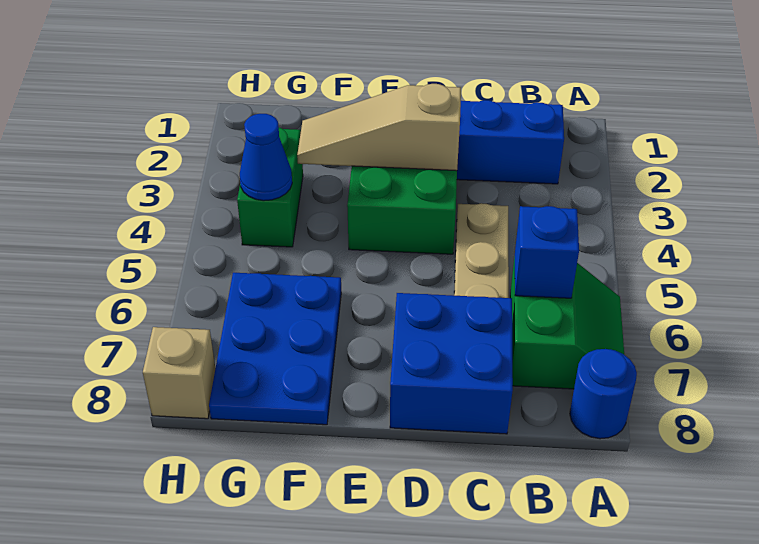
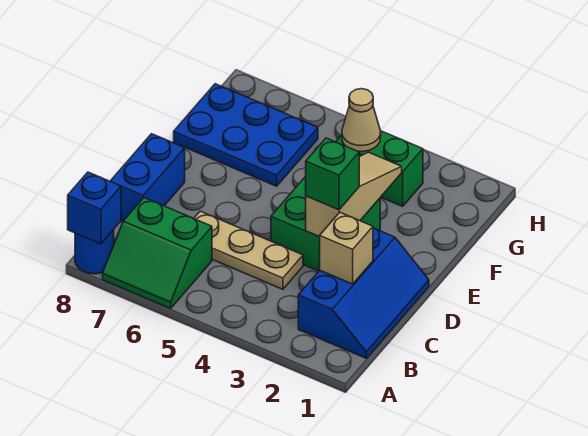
blue 1x1 brick [515,206,579,298] -> blue 1x1 brick moved to [68,172,121,244]
blue 2x2 brick [390,293,513,434] -> blue 1x2 brick [110,134,185,221]
none -> green 1x1 brick [306,138,359,210]
blue 1x1 cone [240,114,292,201] -> tan 1x1 cone [342,89,381,152]
tan 1x1 brick [143,327,215,419] -> tan 1x1 brick moved to [320,212,373,284]

